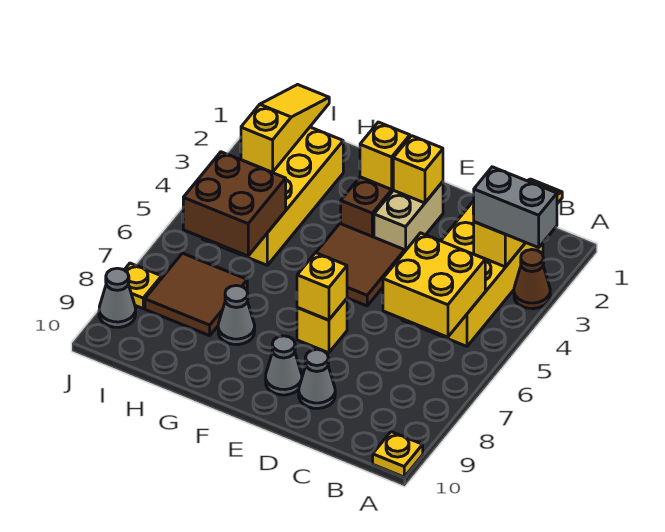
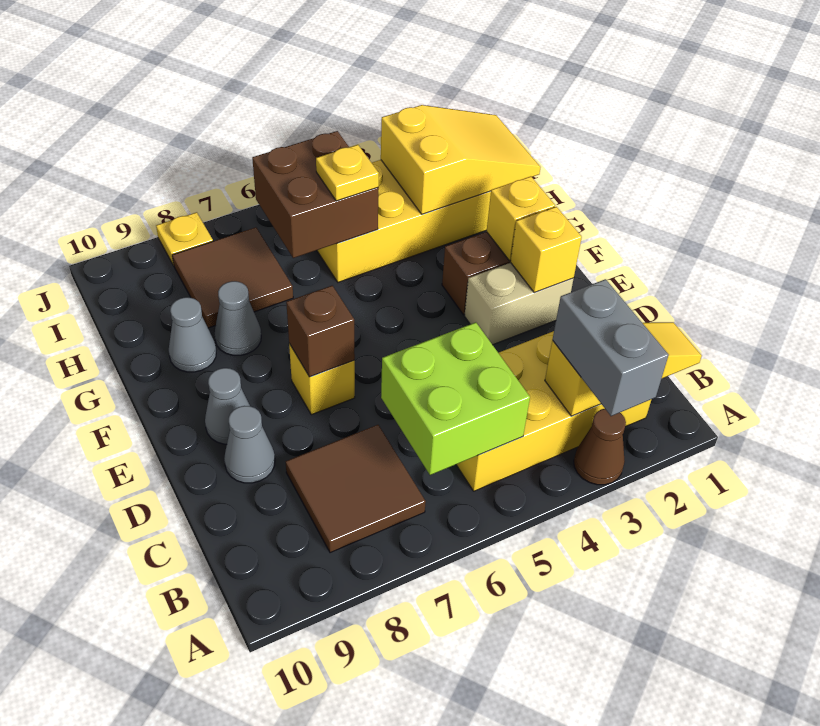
yellow 1x1 plate [373,432,423,477] -> yellow 1x1 plate moved to [316,145,379,201]
yellow 2x2 brick [383,233,485,337] -> lime 2x2 brick [381,322,530,475]
brown 2x2 tile [316,224,405,306] -> brown 2x2 tile moved to [286,425,426,553]
yellow 1x1 brick [297,253,347,320] -> brown 1x1 brick [286,286,355,377]
yellow 1x3 slope [241,85,329,172] -> yellow 2x3 slope [381,105,541,214]
grey 1x1 cone [99,268,136,327] -> grey 1x1 cone moved to [168,297,216,372]

